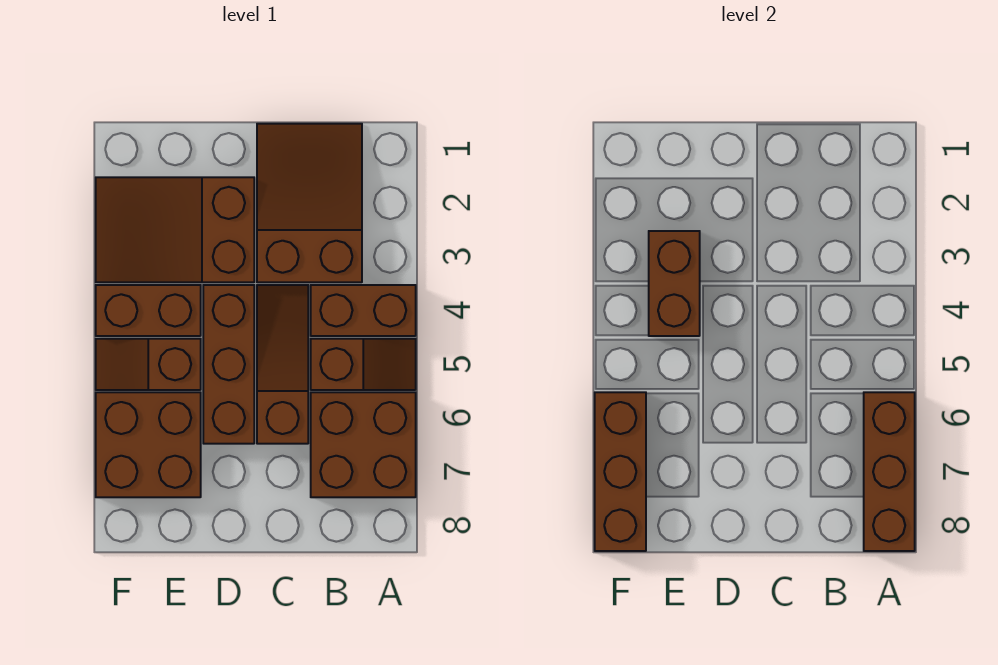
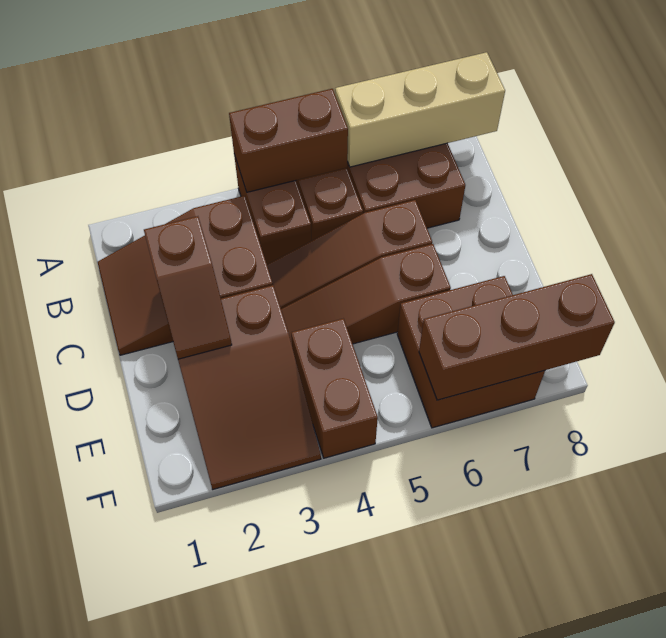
brown 1x3 brick [864,392,915,551] -> tan 1x3 brick [335,52,505,167]
brown 1x3 brick [203,285,254,444] -> brown 1x3 slope [281,244,451,345]
brown 1x2 brick [649,231,700,336] -> brown 1x2 brick moved to [229,89,348,192]
brown 1x2 slope [96,339,201,390] -> brown 1x2 slope moved to [144,216,232,359]

